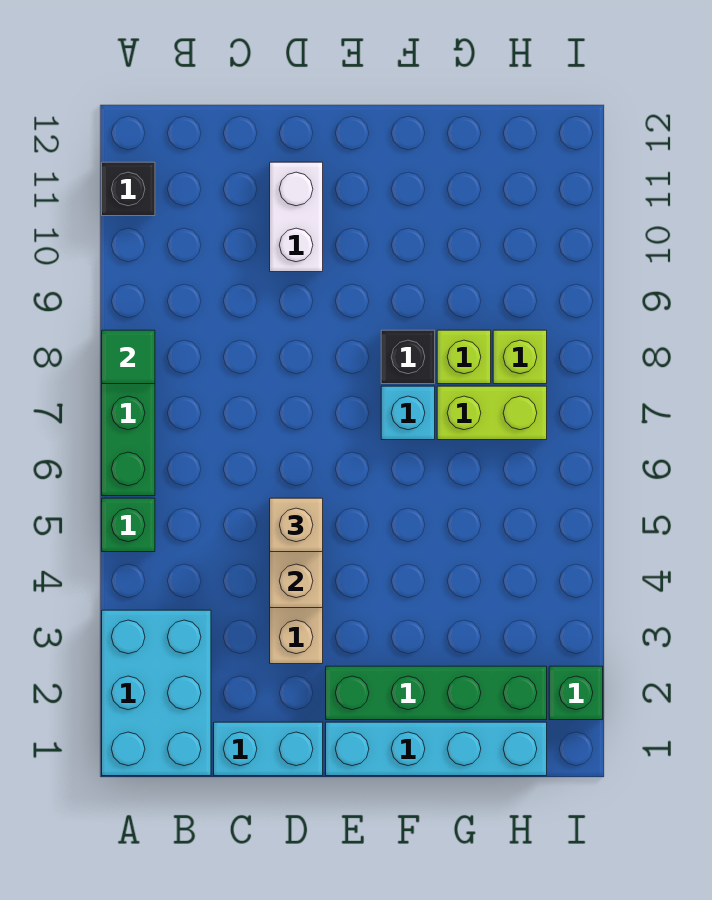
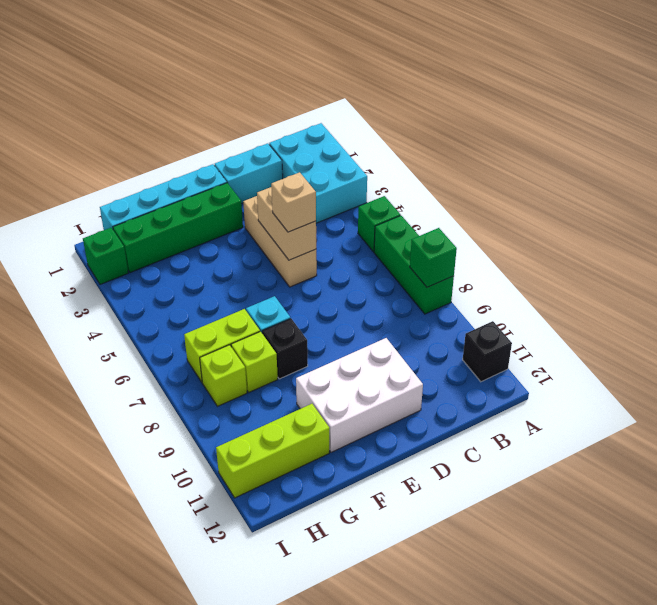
green 1x1 tile [102,330,155,384] -> green 1x1 brick [410,228,457,287]
white 1x2 brick [270,162,323,272] -> white 2x3 brick [296,338,423,452]
none -> lime 1x3 brick [216,404,330,498]

